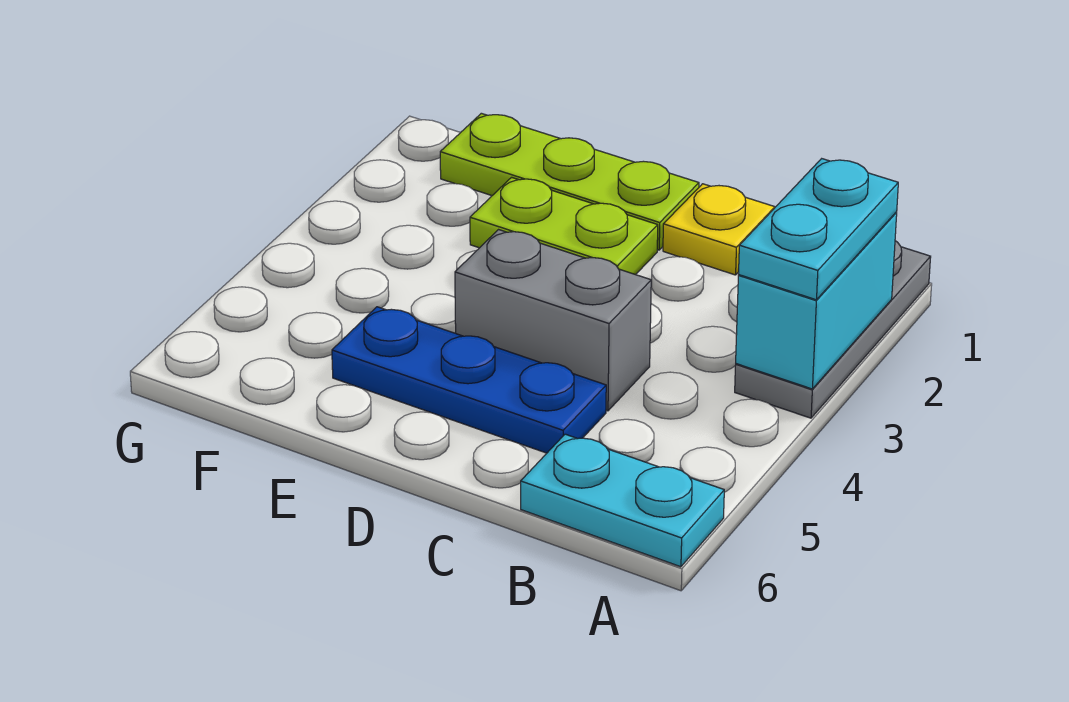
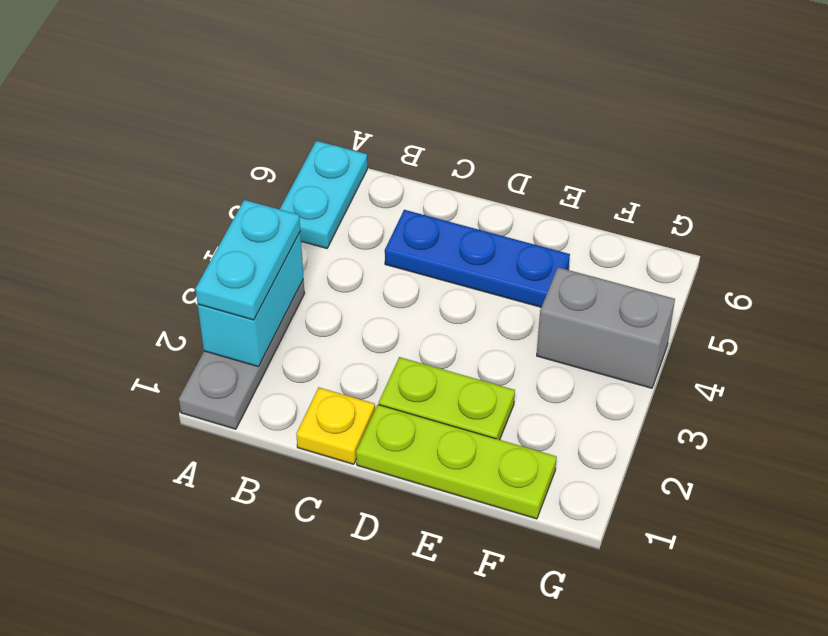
cyan 1x2 plate [521,434,724,567] -> cyan 1x2 plate turned to [280,141,367,248]
grey 1x2 brick [455,230,651,411] -> grey 1x2 brick moved to [537,267,675,388]

